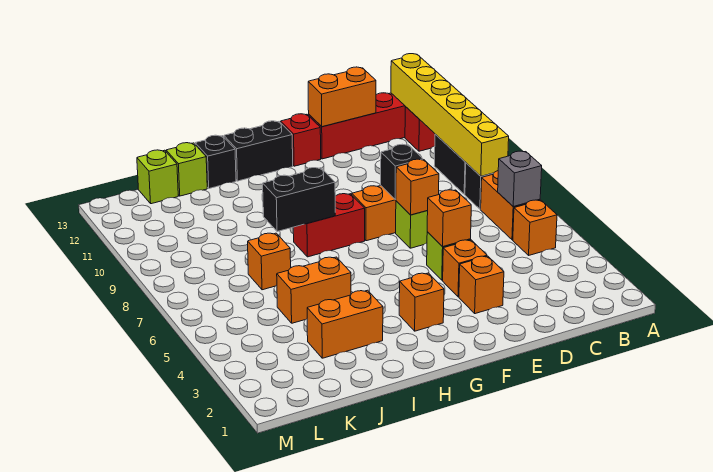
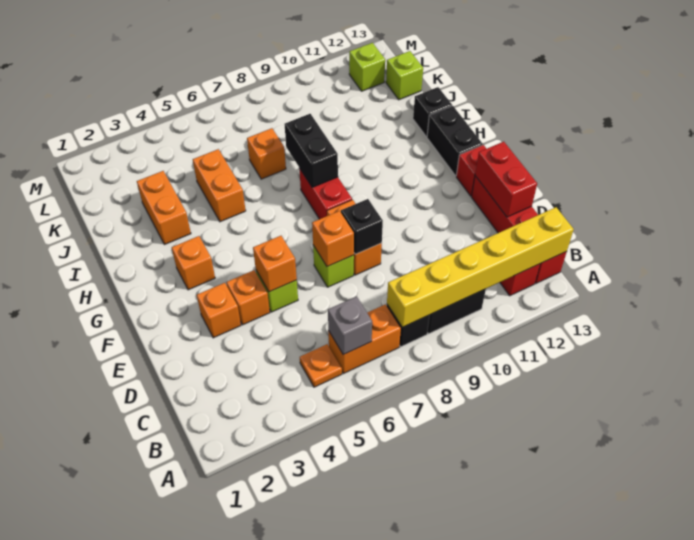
orange 1x1 brick [513,200,557,255] -> orange 1x1 plate [300,344,342,387]
orange 1x2 brick [308,67,376,127] -> red 1x2 brick [475,142,537,217]
lime 1x1 brick [166,143,207,196] -> lime 1x1 brick moved to [349,43,385,91]

